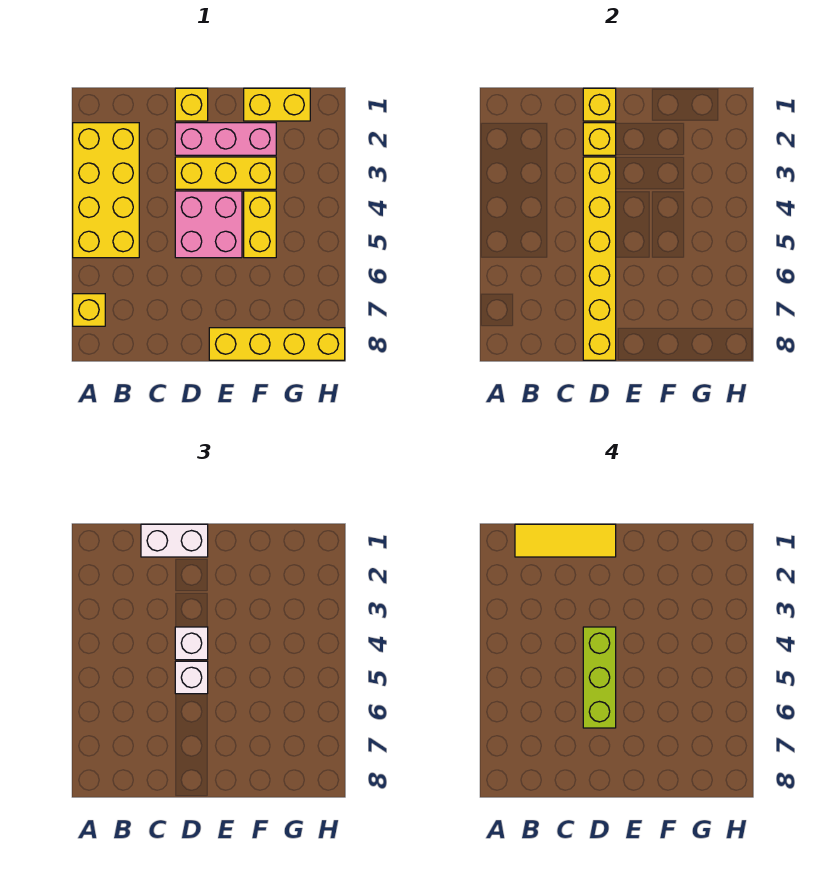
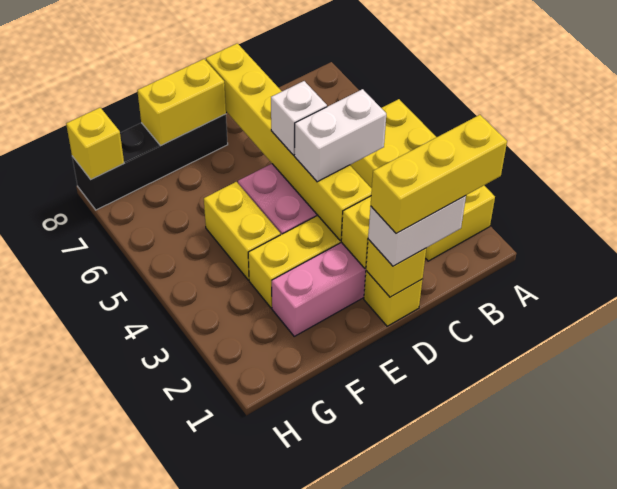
yellow 1x1 brick [73,294,105,326] -> yellow 1x1 brick moved to [66,108,124,179]
yellow 1x3 tile [515,524,616,557] -> yellow 1x3 brick [371,115,507,234]
white 1x1 brick [175,627,208,660] -> white 1x2 brick [294,89,386,182]
lime 1x3 brick [583,627,616,728] -> none
yellow 1x4 brick [209,328,345,360] -> black 1x4 brick [72,114,228,210]
yellow 1x2 brick [244,88,310,121] -> yellow 1x2 brick moved to [137,59,226,145]

